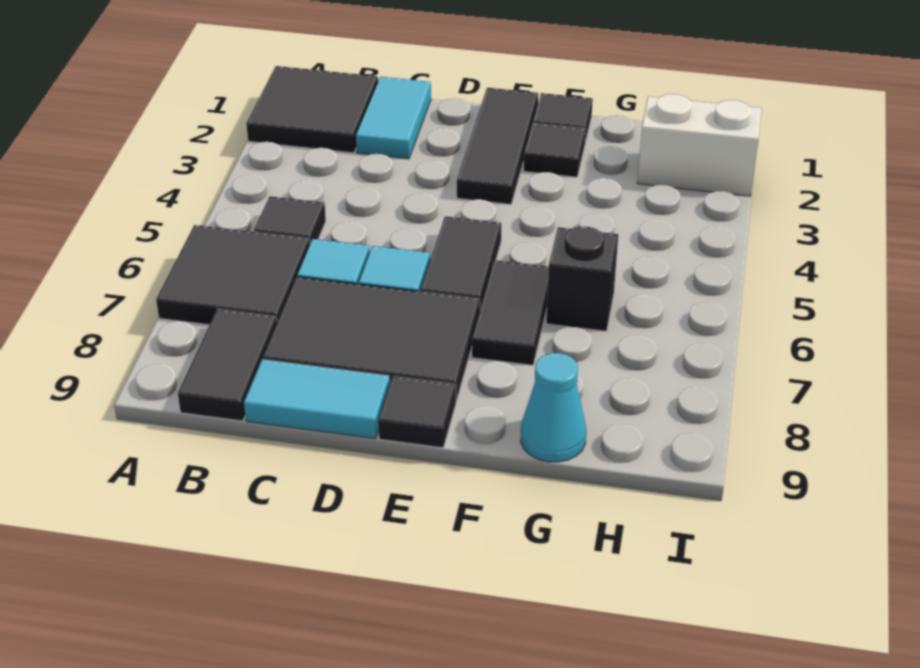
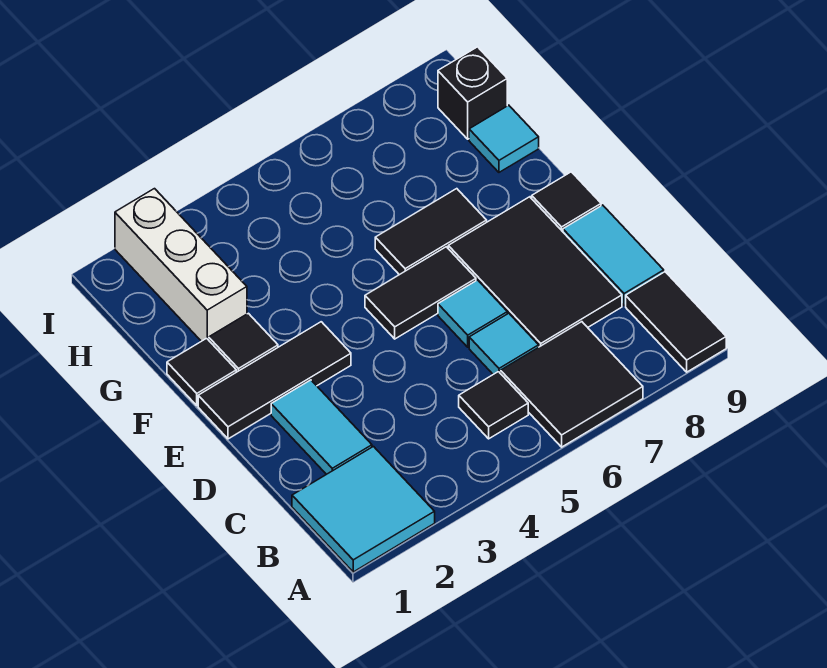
black 2x2 tile [246,66,378,153] -> cyan 2x2 tile [292,447,435,572]
black 1x2 tile [178,309,277,421] -> black 1x2 tile turned to [626,272,726,372]
cyan 1x2 tile [356,77,431,159] -> cyan 1x2 tile turned to [271,380,372,474]
black 1x1 brick [546,226,618,331] -> black 1x1 brick moved to [438,47,507,139]
cyan 1x1 cone [521,353,586,462] -> cyan 1x1 tile [469,105,539,172]
white 1x2 brick [637,94,762,196] -> white 1x3 brick [115,189,247,341]

